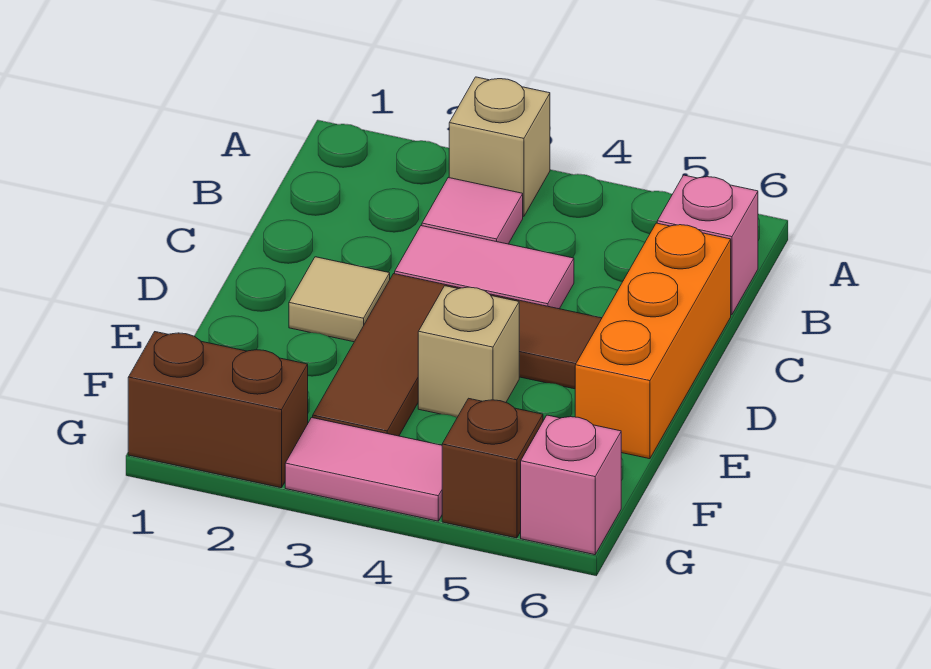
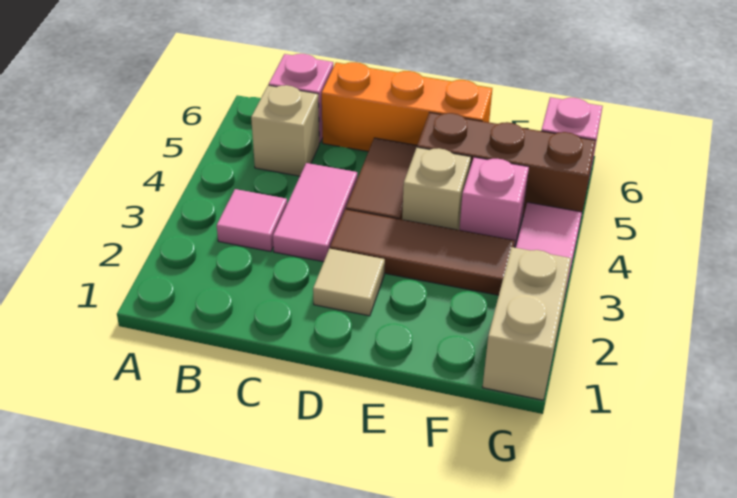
tan 1x1 brick [449,77,550,216] -> tan 1x1 brick moved to [251,85,319,176]
none -> pink 1x1 brick [460,157,529,248]
brown 1x2 brick [128,332,308,488] -> tan 1x2 brick [483,247,571,400]
brown 1x1 brick [442,398,543,538] -> brown 1x3 brick [417,112,596,217]

